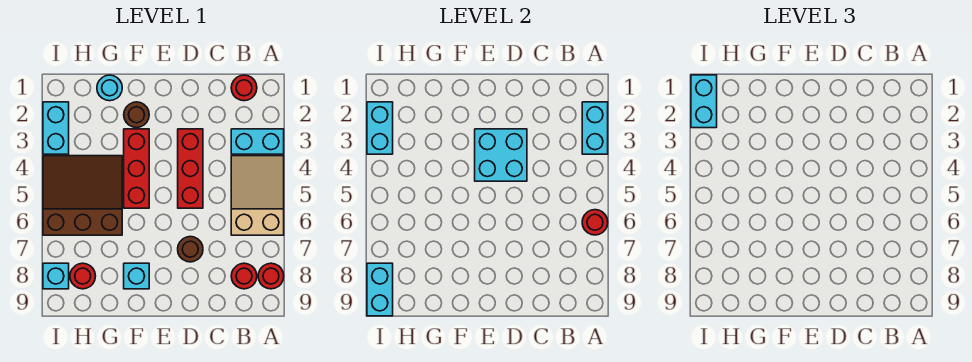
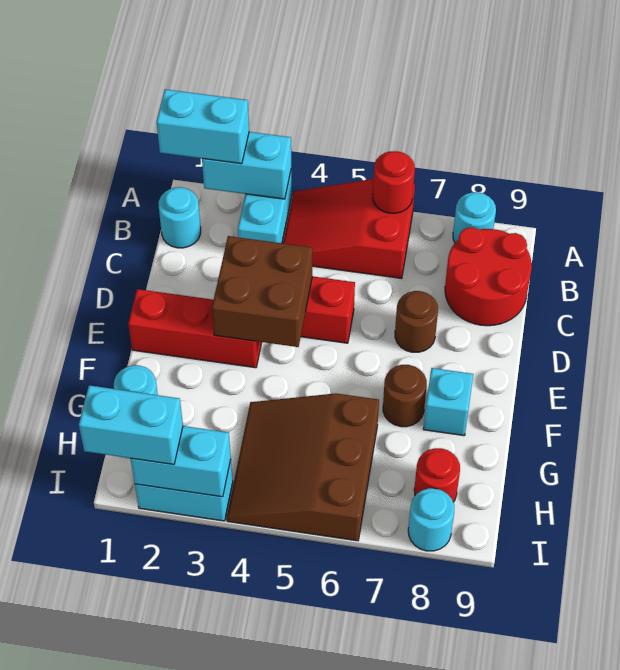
tan 2x3 slope [231,156,284,235] -> red 2x3 slope [283,179,415,278]
red 1x1 round brick [258,263,284,289] -> cyan 1x1 round brick [453,192,496,242]
red 1x1 round brick [231,75,257,101] -> cyan 1x1 round brick [159,187,201,248]
red 1x1 round brick [231,263,257,289] -> red 2x2 round brick [445,227,532,326]
cyan 2x2 brick [475,129,527,181] -> brown 2x2 brick [212,236,312,347]
brown 1x1 round brick [124,102,149,128] -> brown 1x1 round brick moved to [383,365,427,427]
red 1x3 brick [124,129,149,208] -> red 1x3 brick moved to [128,289,262,368]
cyan 1x1 brick [43,263,69,289] -> cyan 1x1 round brick [408,488,454,551]
cyan 1x2 brick [367,263,393,316] -> cyan 1x2 brick moved to [157,89,249,164]

